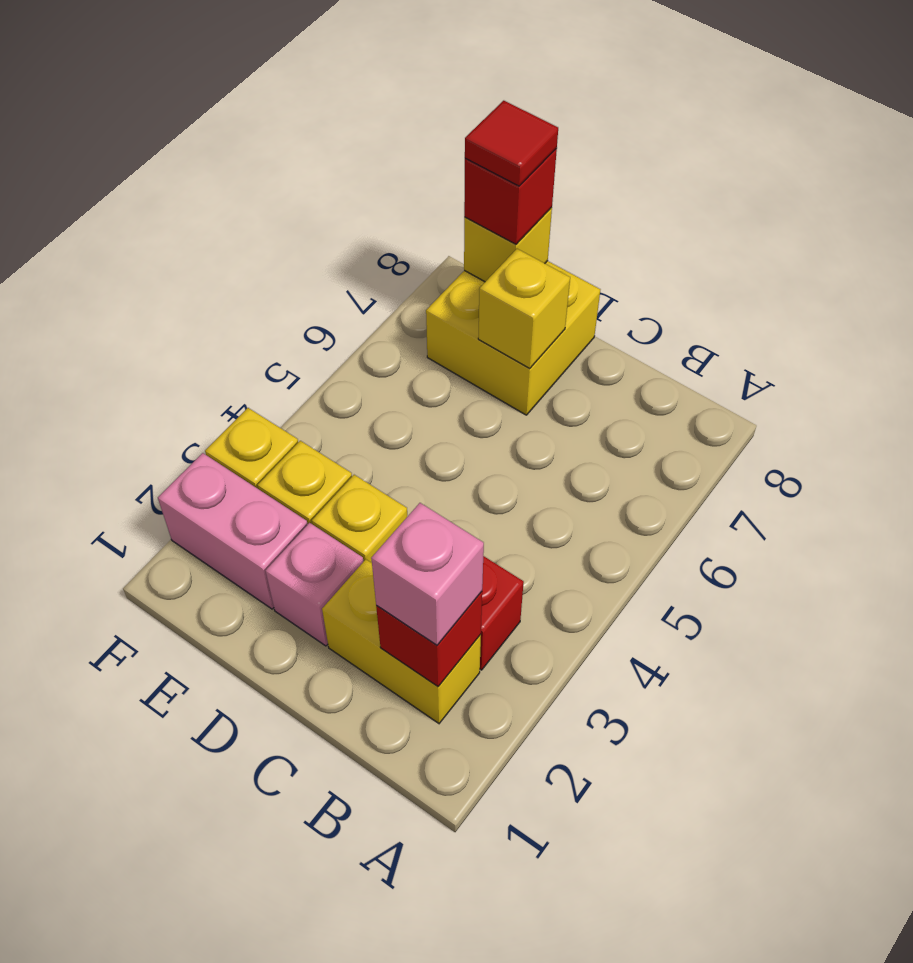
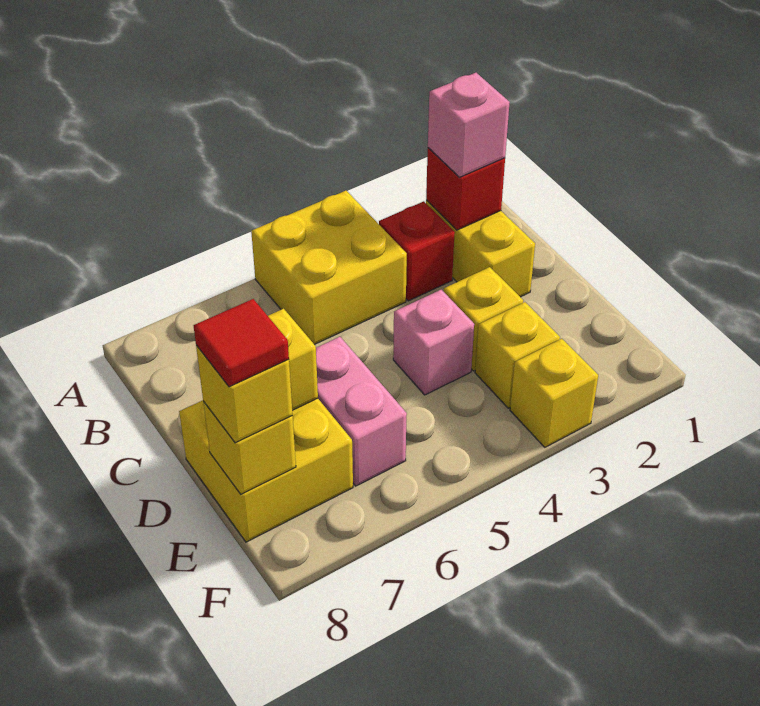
none -> yellow 2x2 brick [251,191,407,345]
pink 1x1 brick [266,523,363,646] -> pink 1x1 brick moved to [393,290,474,395]
pink 1x2 brick [158,453,308,609] -> pink 1x2 brick moved to [316,337,407,486]
red 1x1 brick [464,149,557,244] -> yellow 1x1 brick [196,345,293,443]

